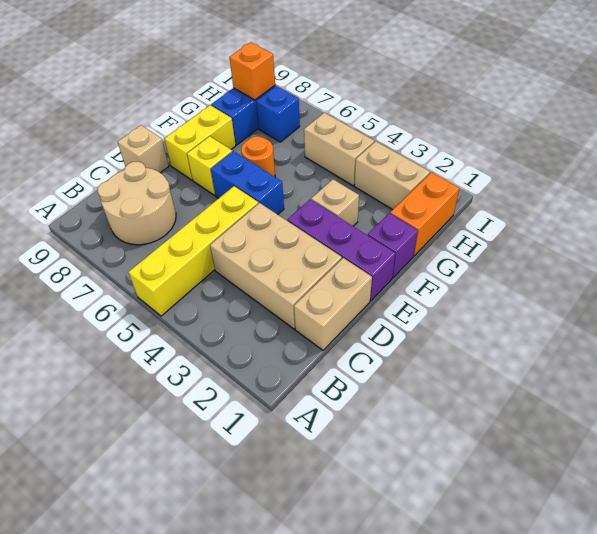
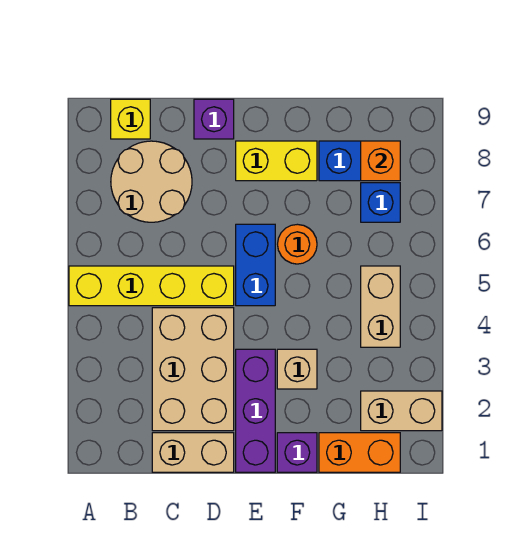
tan 1x1 brick [118,125,169,173] -> purple 1x1 brick [194,99,234,139]
yellow 1x1 brick [187,136,232,195] -> yellow 1x1 brick moved to [111,99,150,139]
tan 1x2 brick [354,141,430,210] -> tan 1x2 brick turned to [361,391,442,431]

